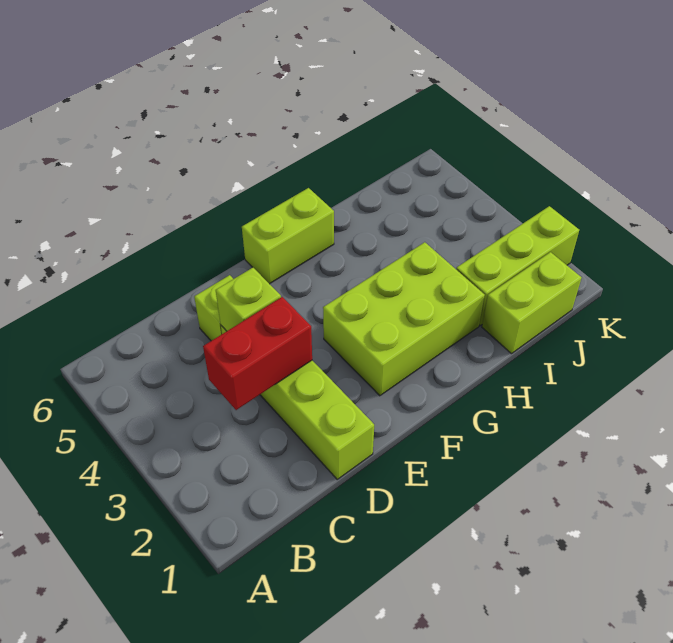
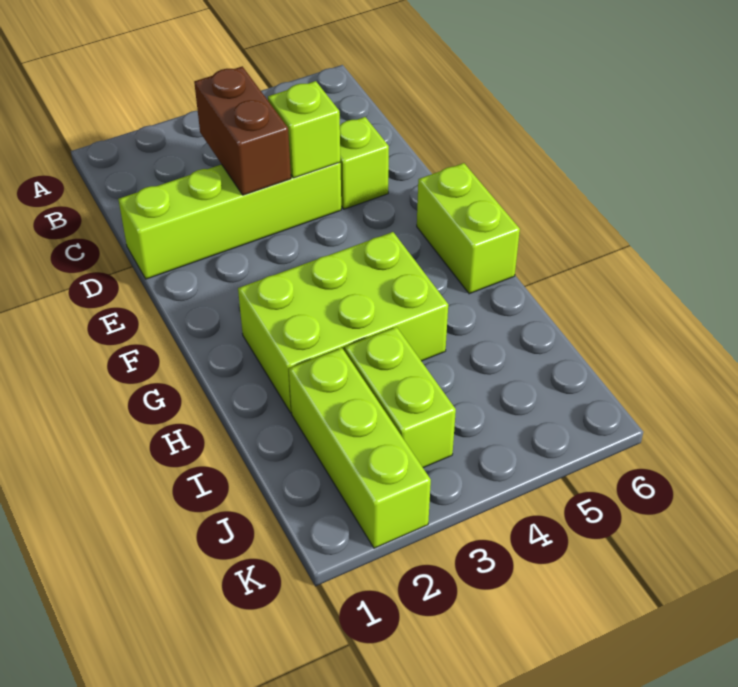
red 1x2 brick [203,297,312,410] -> brown 1x2 brick [194,66,291,195]
lime 2x3 brick [323,242,485,396] -> lime 2x3 brick turned to [238,232,448,413]
lime 1x2 brick [482,252,581,354] -> lime 1x2 brick moved to [345,327,456,468]

